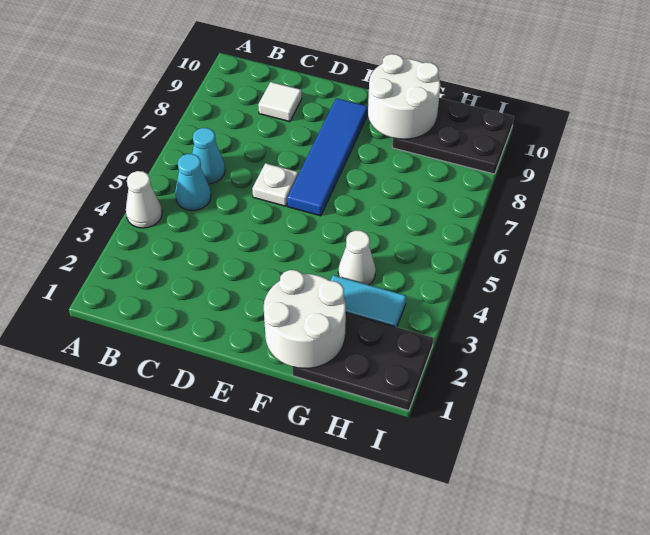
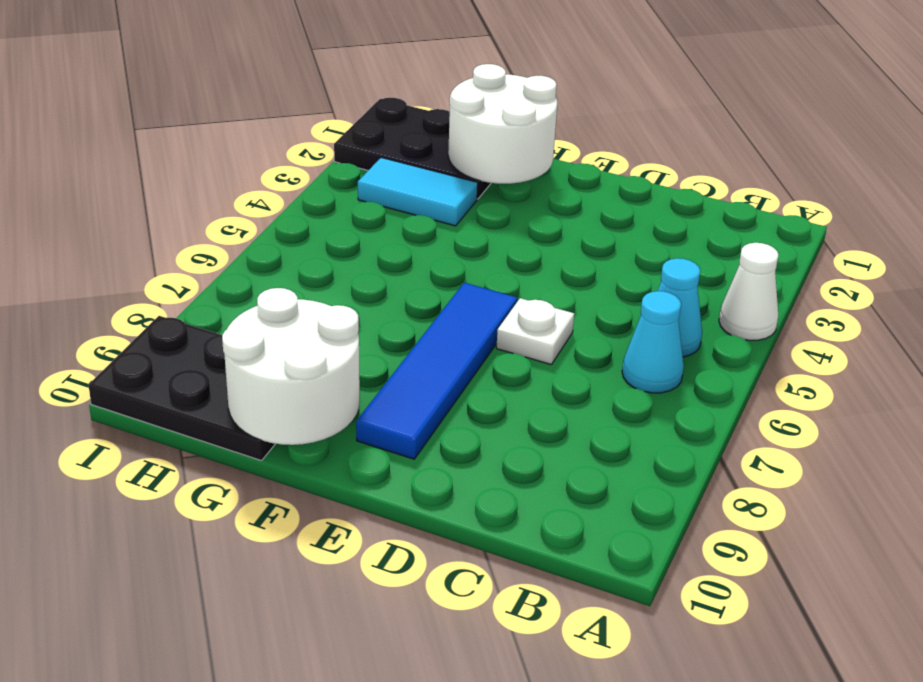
white 1x1 tile [258,82,302,122] -> none
white 1x1 cone [338,231,376,285] -> none

